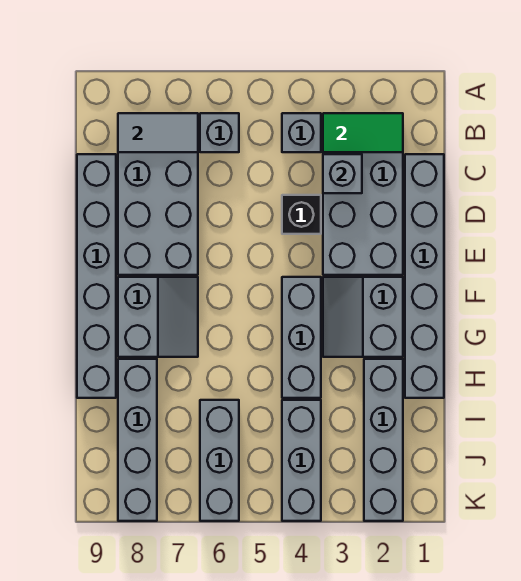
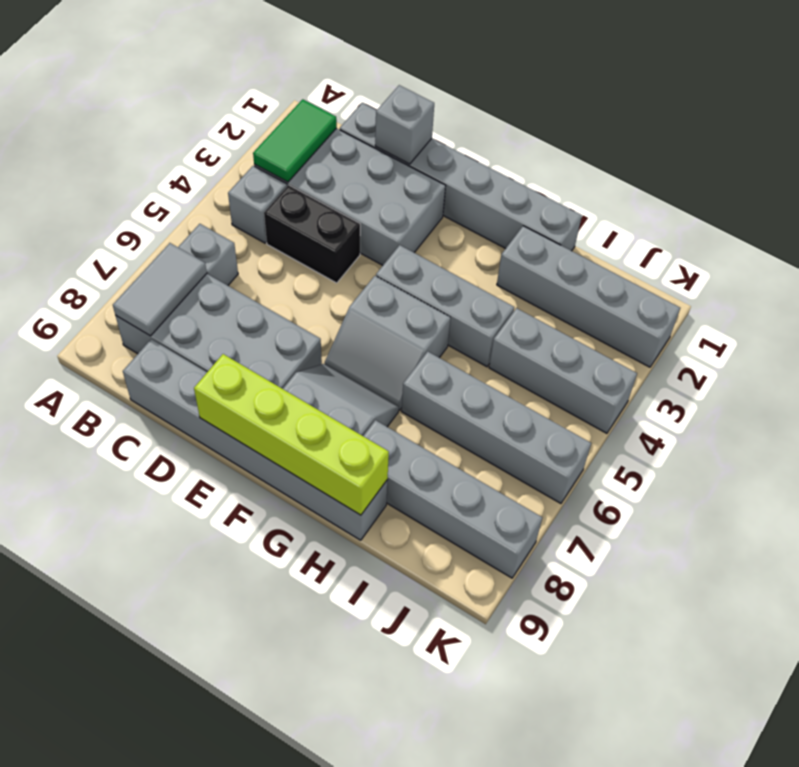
grey 1x1 brick [323,154,362,193] -> grey 1x1 brick moved to [375,85,434,164]
black 1x1 brick [282,195,321,234] -> black 1x2 brick [264,185,360,283]
none -> lime 1x4 brick [194,354,389,515]
grey 2x2 slope [323,277,403,357] -> grey 2x2 slope moved to [325,276,451,410]
grey 1x3 brick [200,400,239,521] -> grey 1x4 brick [401,352,591,504]

